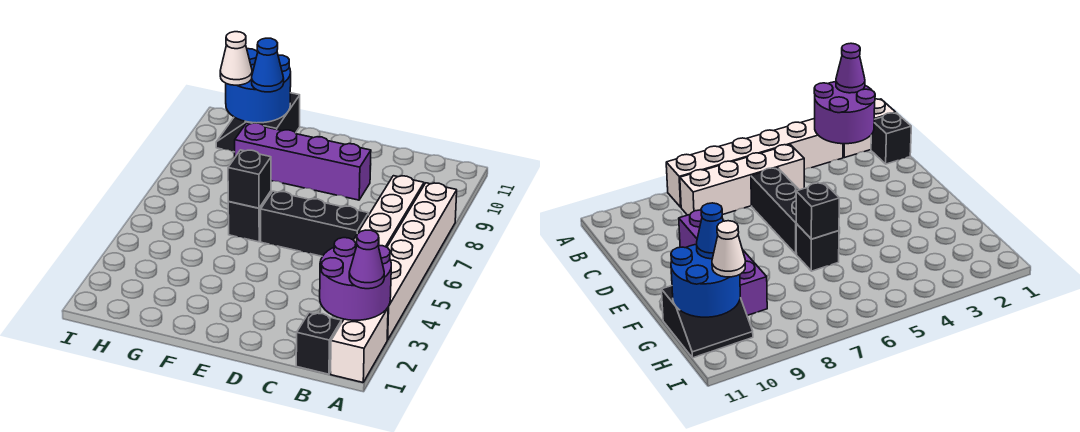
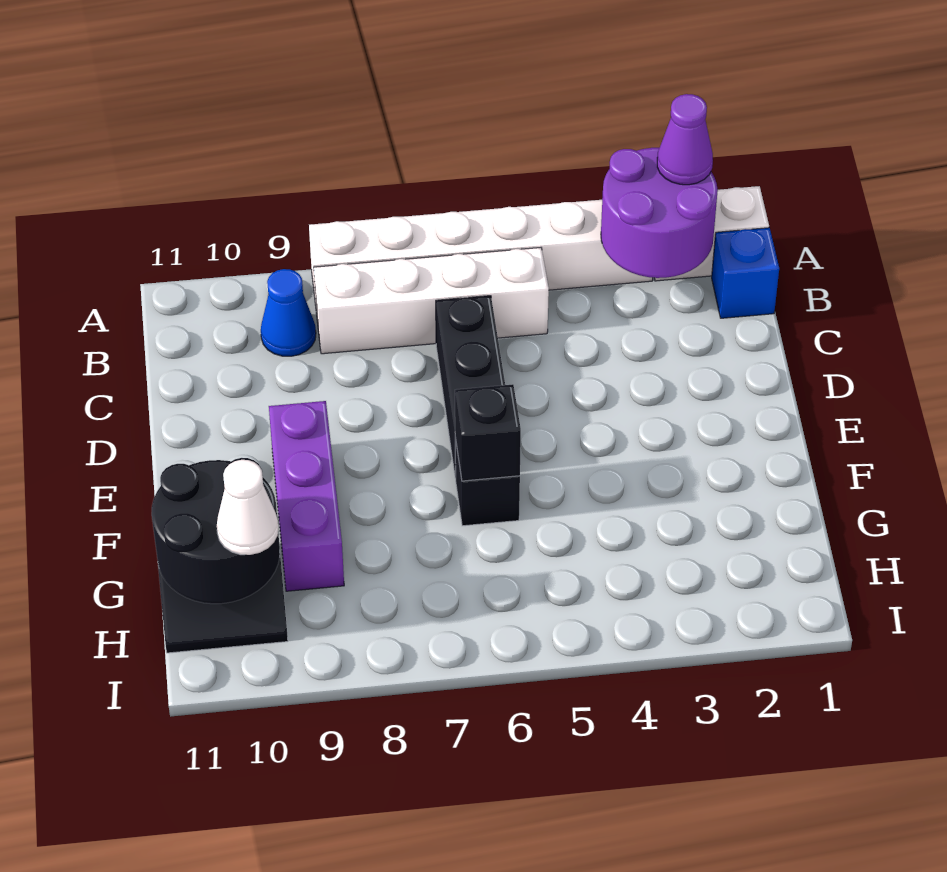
black 1x1 brick [296,313,341,374] -> blue 1x1 brick [712,228,779,318]
purple 1x4 brick [235,123,371,200] -> purple 1x3 brick [269,401,344,591]
blue 2x2 round brick [226,49,291,123] -> black 2x2 round brick [152,458,280,604]
blue 1x1 cone [252,38,284,92] -> blue 1x1 cone moved to [261,269,316,356]

